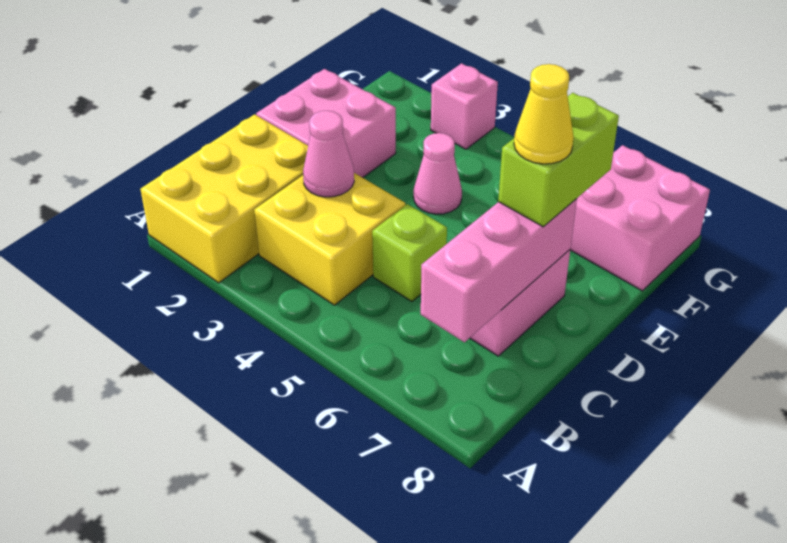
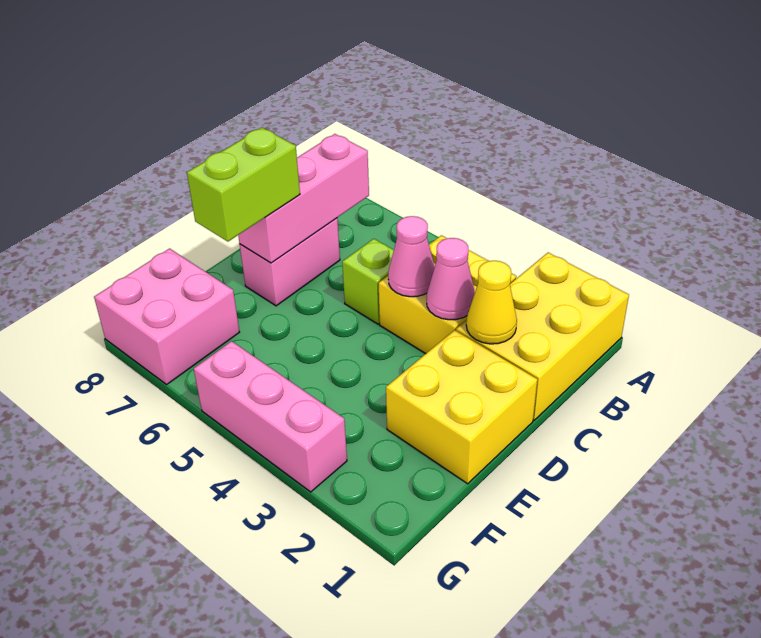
pink 2x2 brick [256,69,396,178] -> yellow 2x2 brick [386,330,537,484]
yellow 1x1 cone [514,64,574,164] -> yellow 1x1 cone moved to [466,261,517,344]
pink 1x1 cone [414,133,462,214] -> pink 1x1 cone moved to [388,216,435,297]
pink 1x1 brick [431,63,498,149] -> pink 1x3 brick [194,341,347,492]

